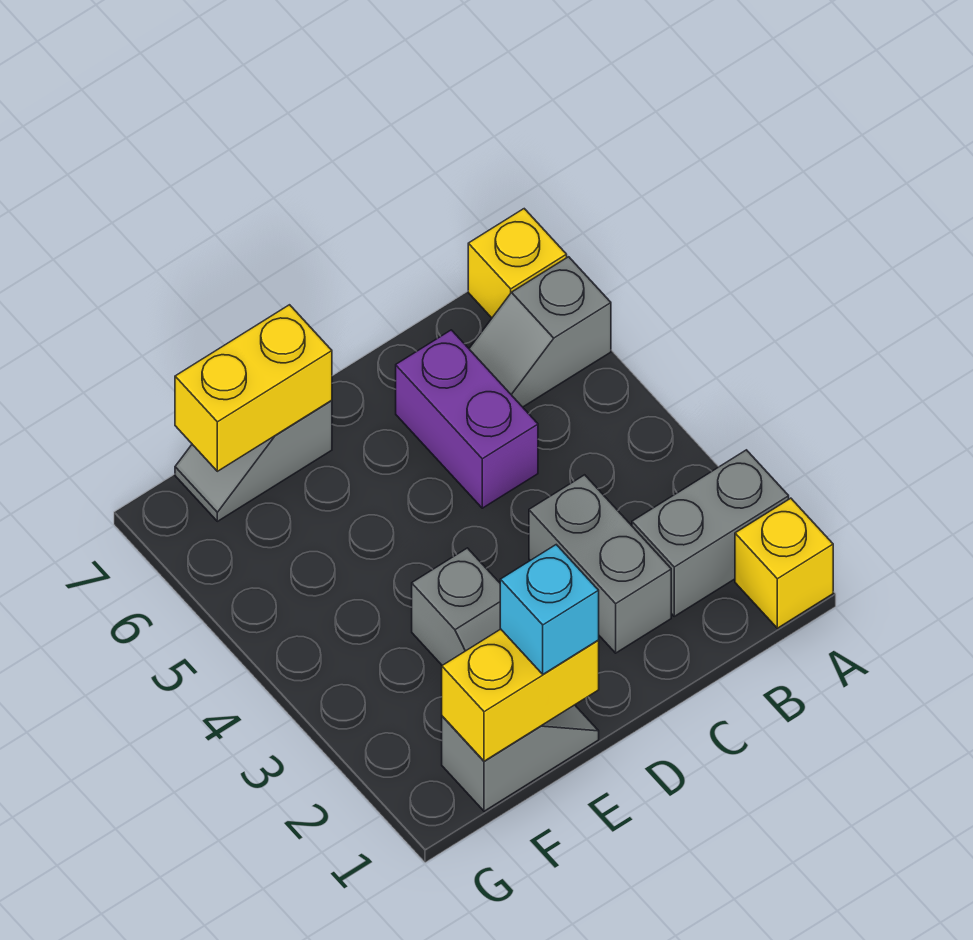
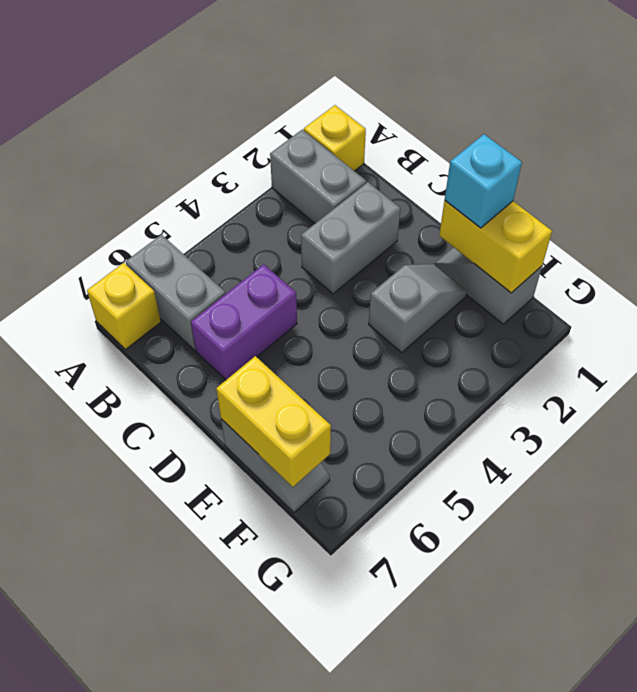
grey 1x2 slope [469,257,611,407] -> grey 1x2 brick [126,235,225,350]

